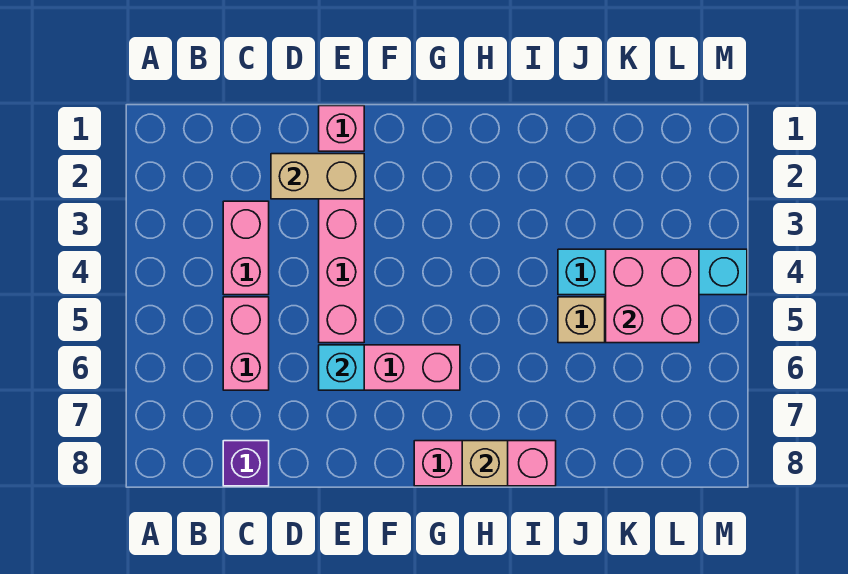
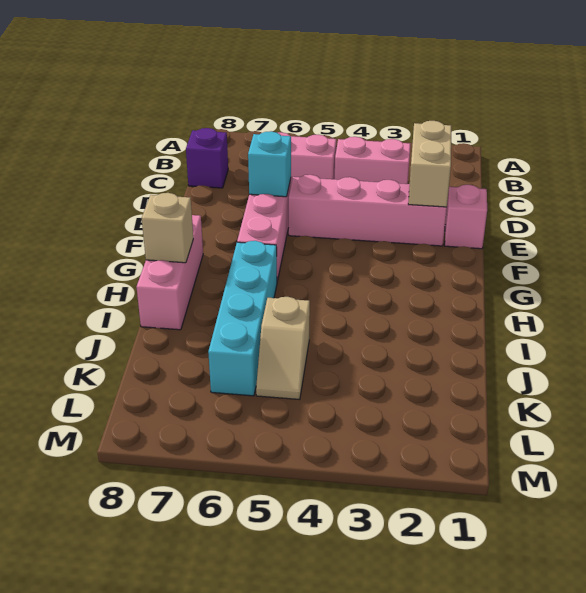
cyan 1x4 brick [558,249,747,295] -> cyan 1x4 brick moved to [208,241,277,396]
pink 2x2 brick [606,249,699,343] -> none

